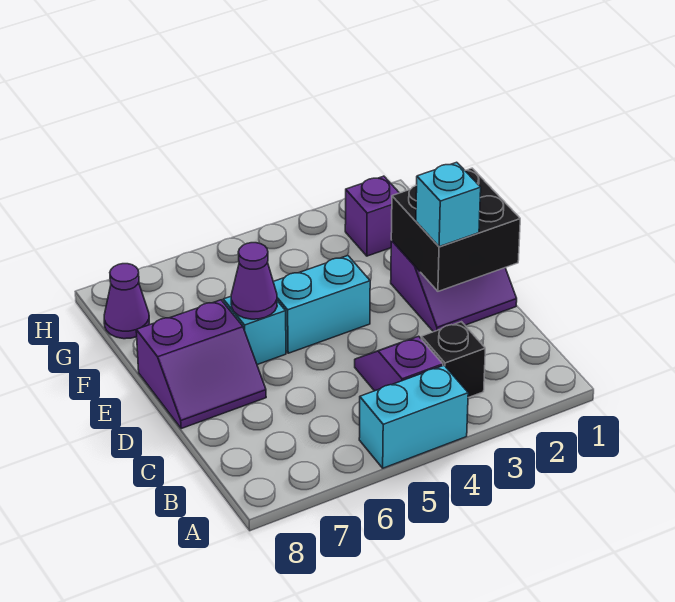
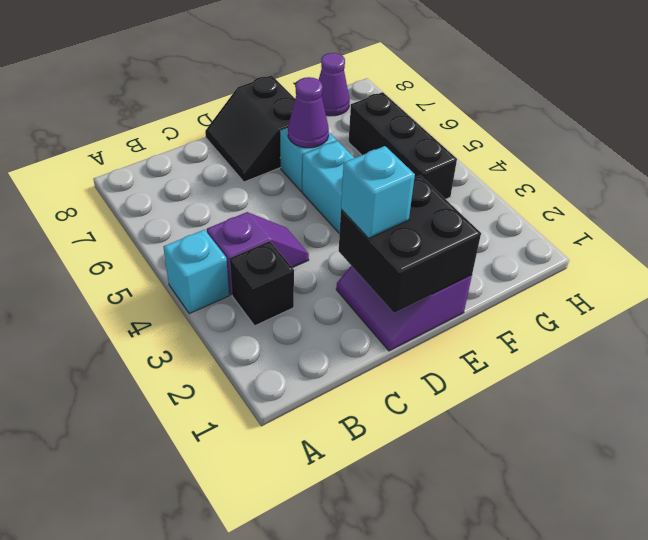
cyan 1x2 brick [359,366,468,468] -> cyan 1x1 brick [163,230,229,314]
purple 2x2 slope [136,300,266,429] -> black 2x2 slope [205,75,295,182]
purple 1x1 brick [345,176,399,256] -> none
none -> black 1x3 brick [349,92,457,199]

